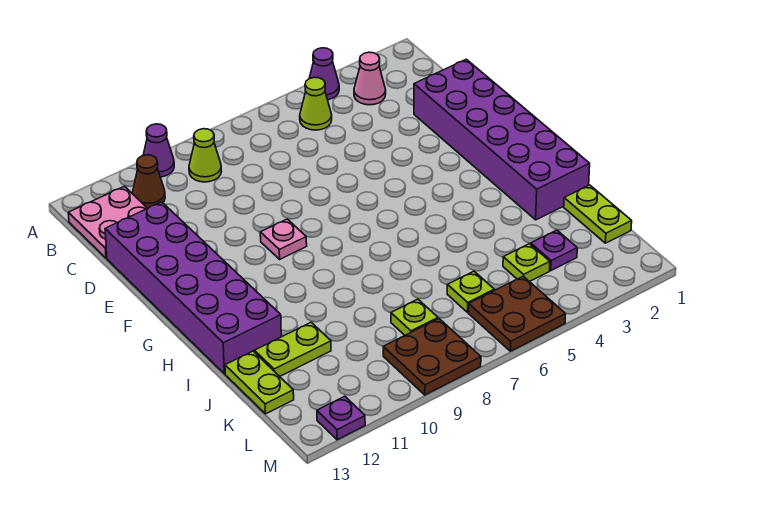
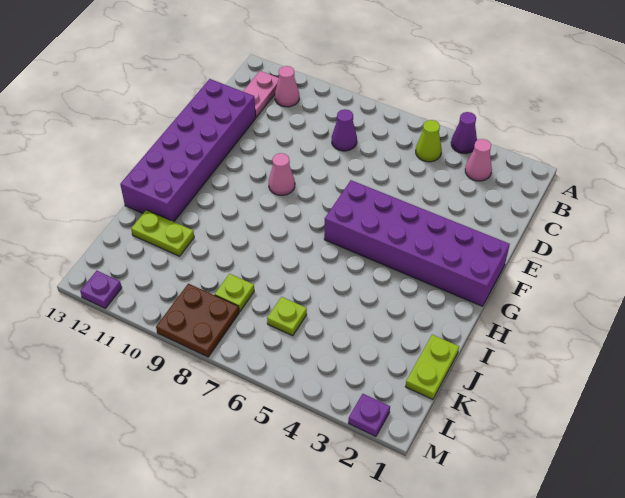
purple 1x1 cone [143,124,174,177] -> purple 1x1 cone moved to [332,109,357,151]
lime 1x1 cone [189,129,221,182] -> none
brown 1x1 cone [132,155,165,208] -> pink 1x1 cone [275,66,299,107]
pink 2x2 plate [68,186,148,258] -> pink 1x2 plate [243,71,279,117]
purple 2x6 brick [414,59,590,220] -> purple 2x6 brick turned to [324,180,510,306]
pink 1x1 plate [260,219,307,259] -> pink 1x1 cone [269,153,295,195]
lime 1x2 plate [225,351,294,414] -> none
purple 1x1 plate [531,230,577,270] -> purple 1x1 plate moved to [348,394,390,436]
lime 1x1 plate [503,244,550,282] -> none
brown 2x2 plate [469,276,565,351] -> none

